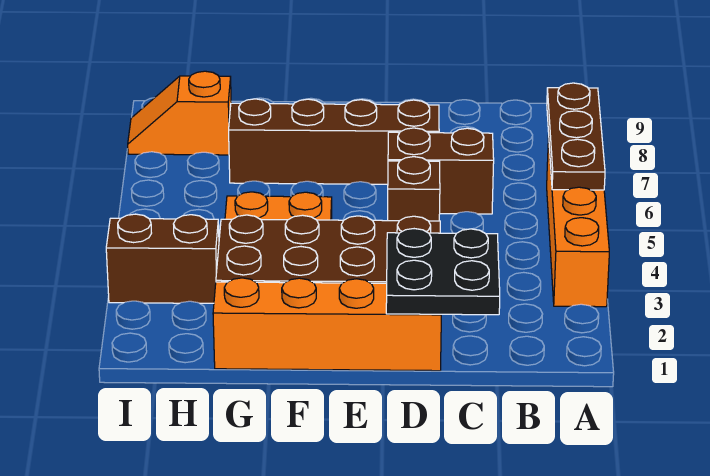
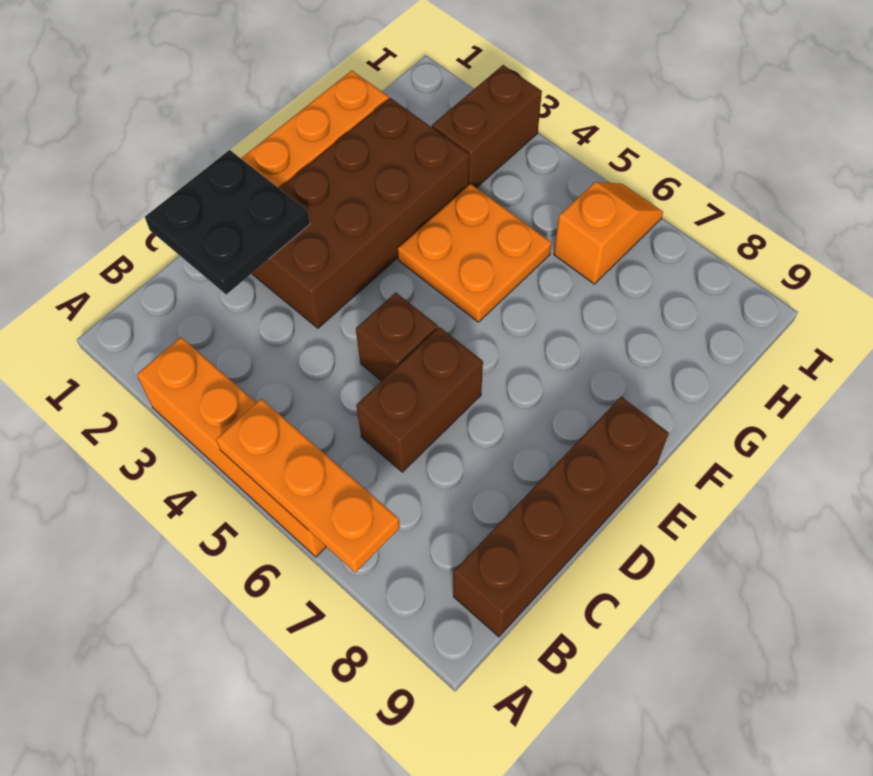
brown 1x3 plate [547,83,605,190] -> orange 1x3 plate [216,399,400,572]
brown 1x4 brick [229,99,439,184] -> brown 1x4 brick moved to [453,397,669,637]
orange 1x2 slope [128,71,231,155] -> orange 1x2 slope moved to [554,182,663,284]

